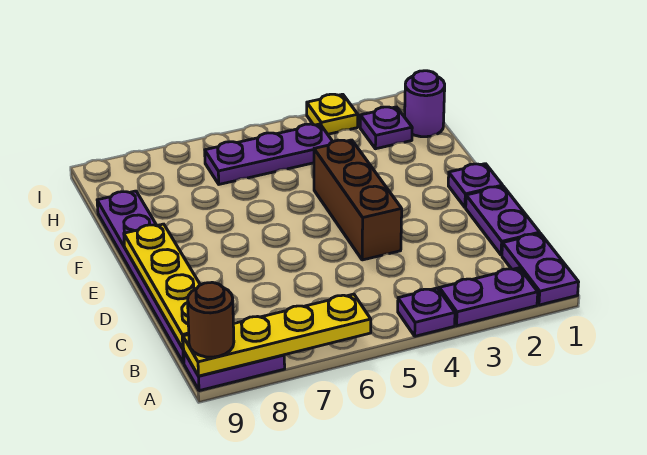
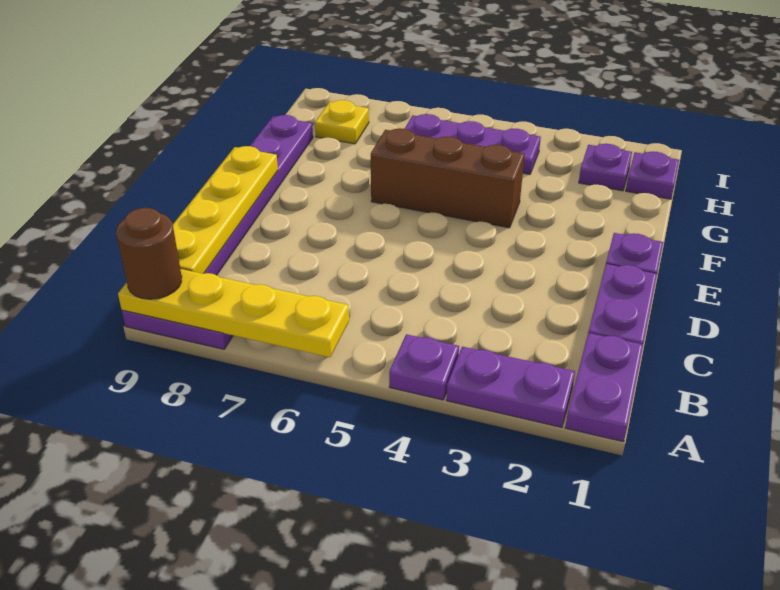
brown 1x3 brick [314,140,402,260] -> brown 1x3 brick turned to [371,128,525,228]
purple 1x1 round brick [405,71,445,137] -> purple 1x1 plate [626,151,679,199]
yellow 1x1 plate [307,94,358,134] -> yellow 1x1 plate moved to [315,100,369,144]

